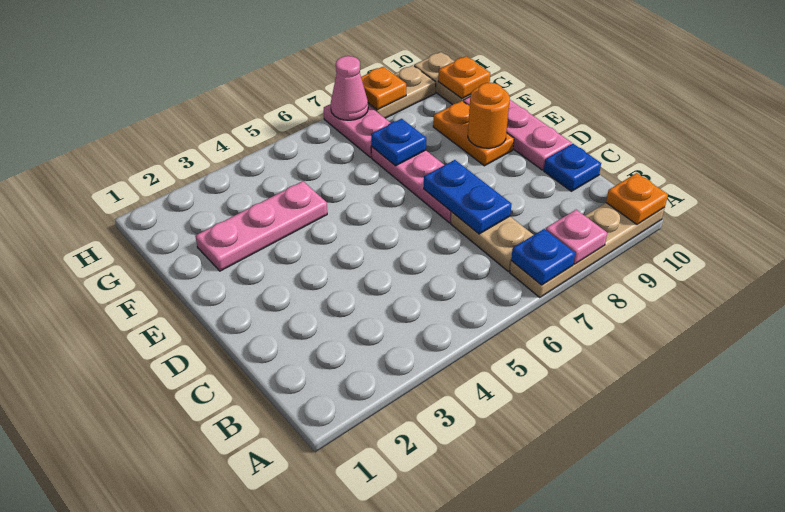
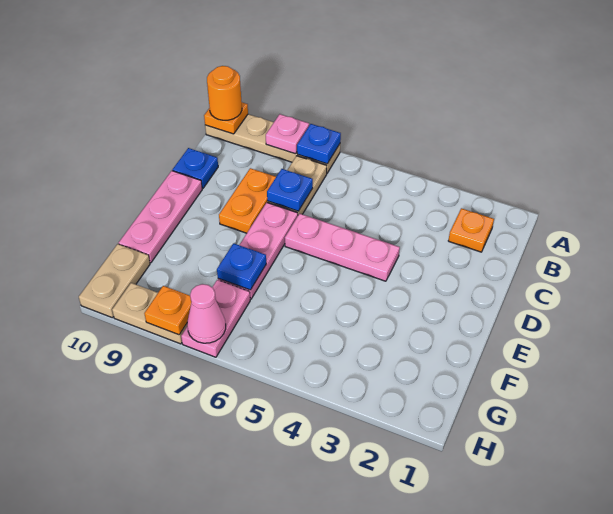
blue 1x2 plate [424,160,512,234] -> blue 1x1 plate [267,169,313,211]
orange 1x2 plate [433,101,514,166] -> orange 1x2 plate moved to [219,168,276,233]
orange 1x1 round brick [468,83,510,148] -> orange 1x1 round brick moved to [207,66,242,120]
pink 1x3 plate [195,181,327,271] -> pink 1x3 plate moved to [285,214,400,281]
orange 1x1 plate [438,56,490,99] -> orange 1x1 plate moved to [448,208,494,252]

